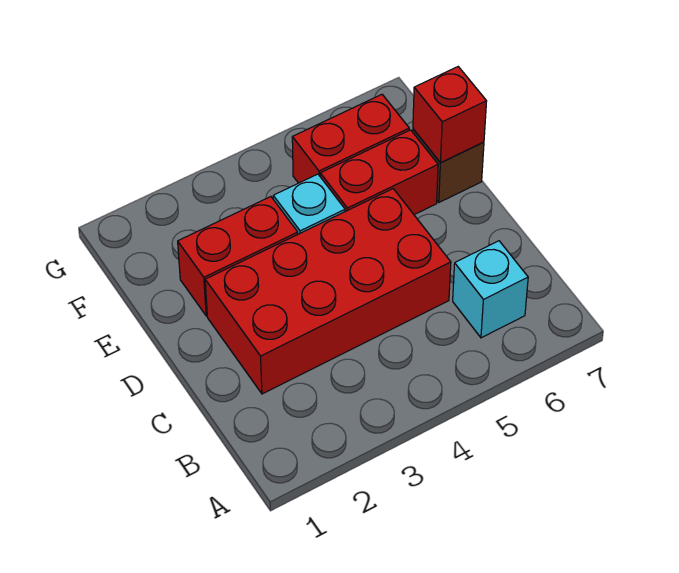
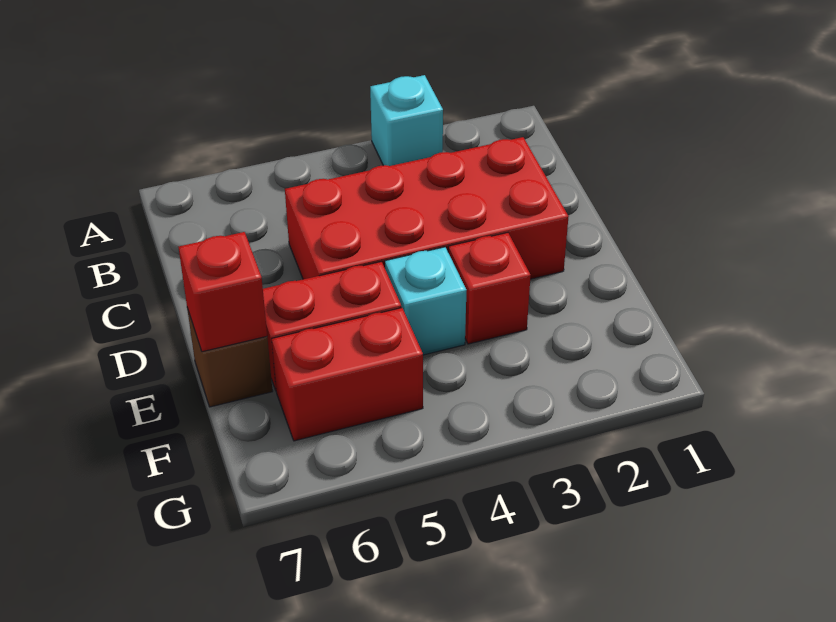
cyan 1x1 brick [453,241,528,338] -> cyan 1x1 brick moved to [370,75,443,166]
red 1x2 brick [178,197,298,316] -> red 1x1 brick [448,233,531,344]

